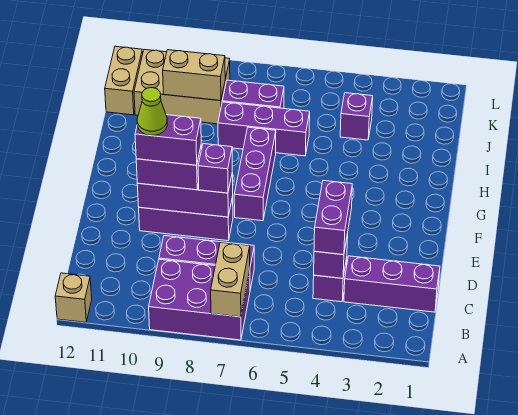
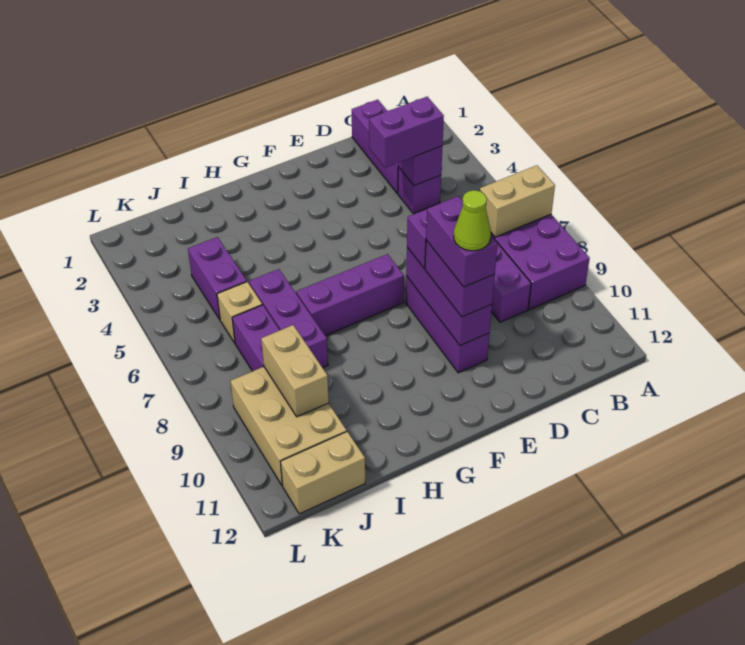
tan 1x1 brick [55,273,92,322] -> tan 1x1 brick moved to [217,282,262,343]
purple 1x1 brick [340,93,373,140] -> purple 1x2 brick [188,237,247,319]

